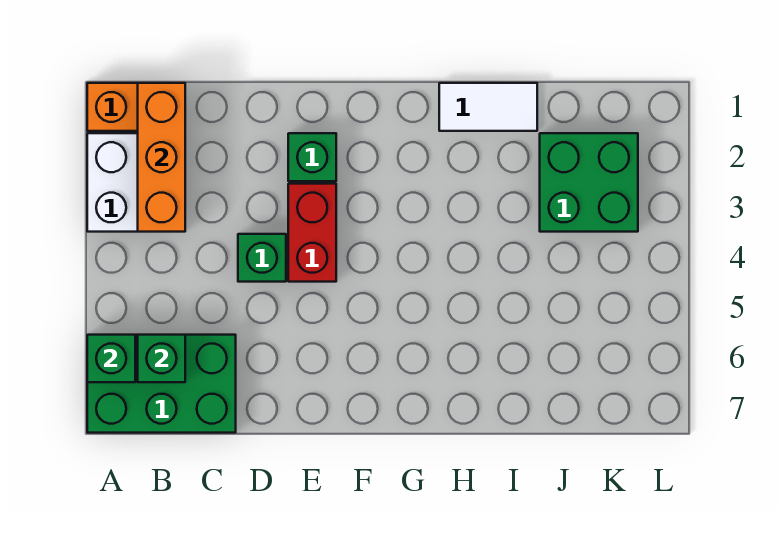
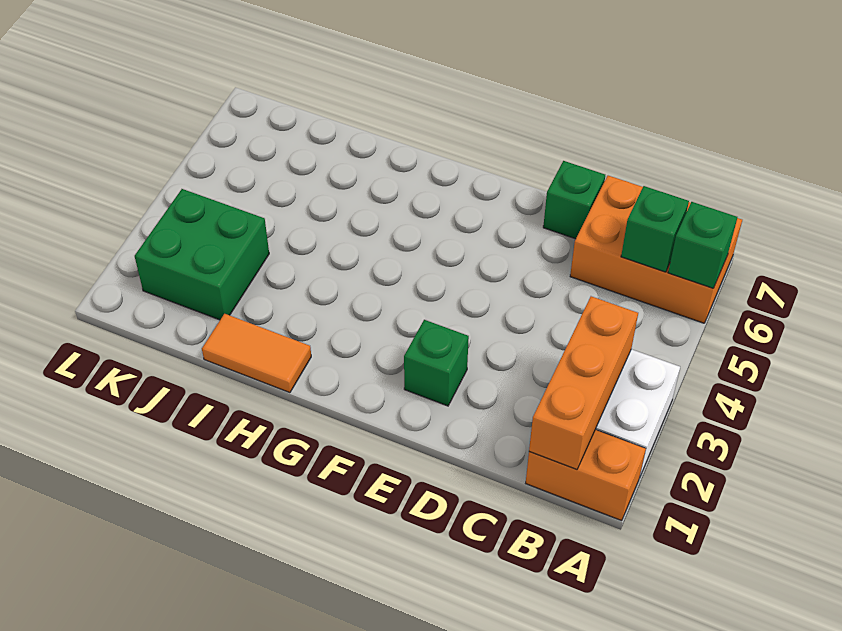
green 2x3 brick [87,335,236,433] -> orange 2x3 brick [570,176,742,323]
green 1x1 brick [238,234,286,282] -> green 1x1 brick moved to [543,161,605,239]
red 1x2 brick [288,184,336,282] -> none
white 1x2 tile [439,83,537,131] -> orange 1x2 tile [202,314,311,393]

